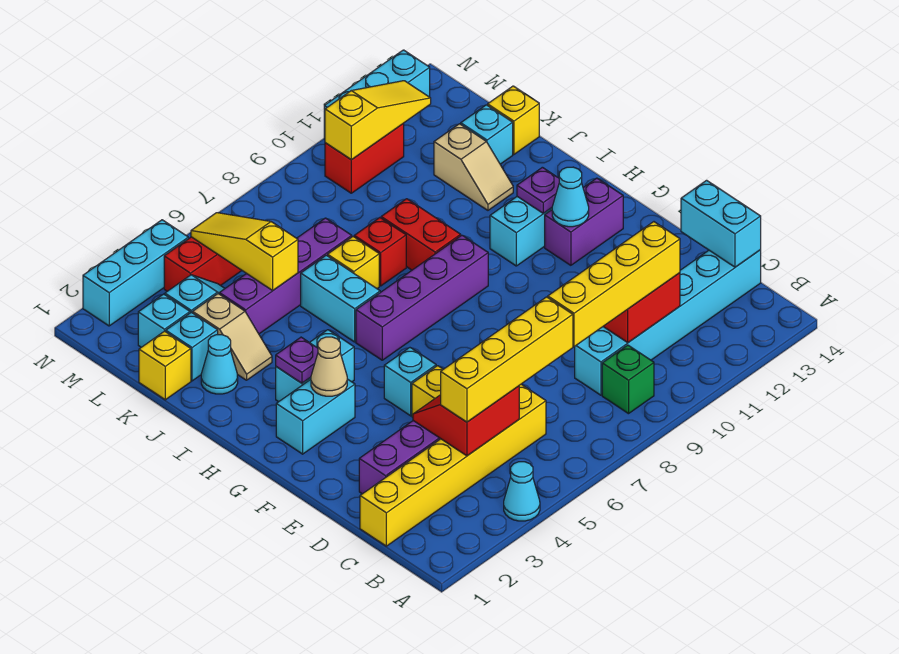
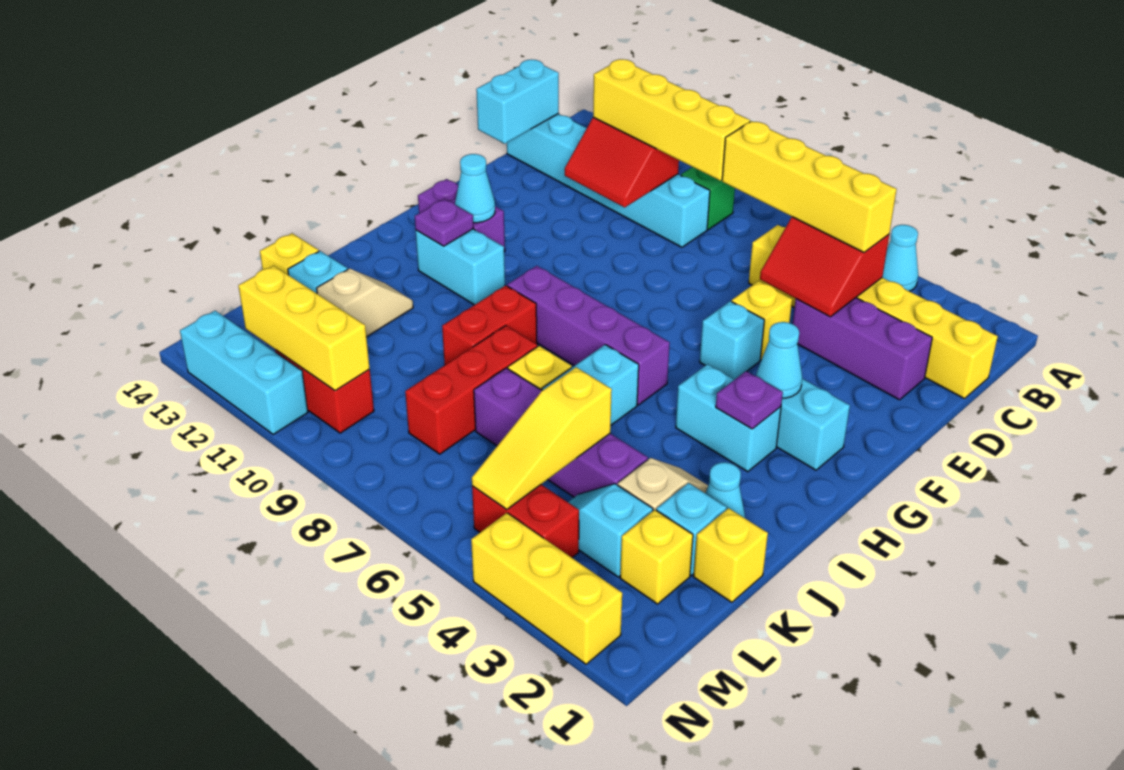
tan 1x1 cone [311,337,347,396] -> cyan 1x1 cone [756,322,802,398]
red 1x1 brick [354,218,406,286] -> red 1x3 brick [405,326,538,454]
cyan 1x1 brick [138,294,190,347] -> yellow 1x1 brick [620,510,693,604]
yellow 1x3 slope [325,81,431,160] -> yellow 1x3 brick [238,266,370,391]
cyan 1x3 brick [83,220,188,326] -> yellow 1x3 brick [471,513,622,664]

